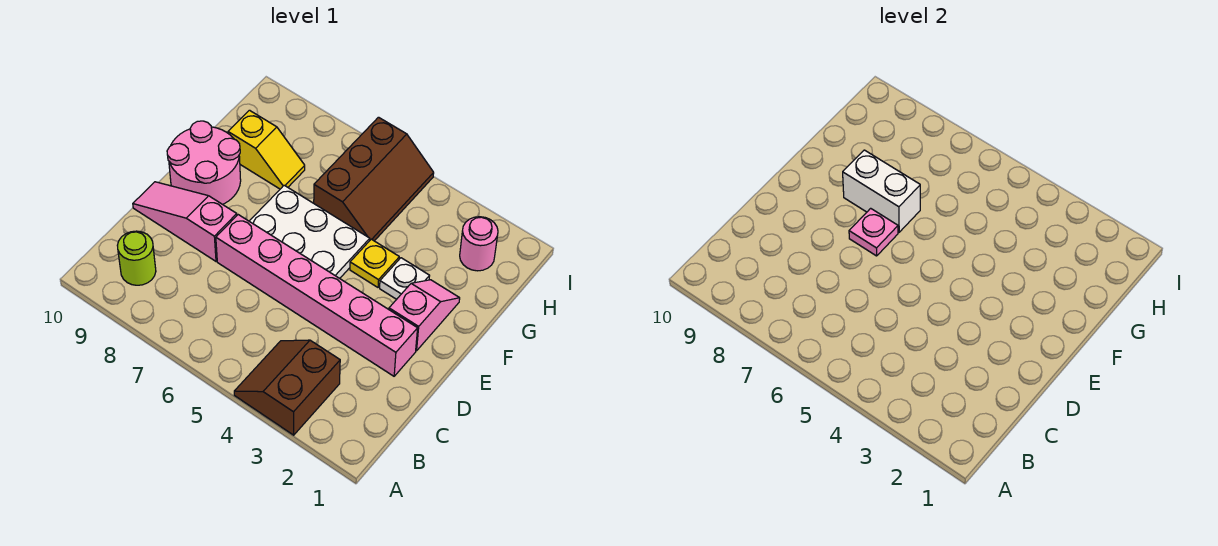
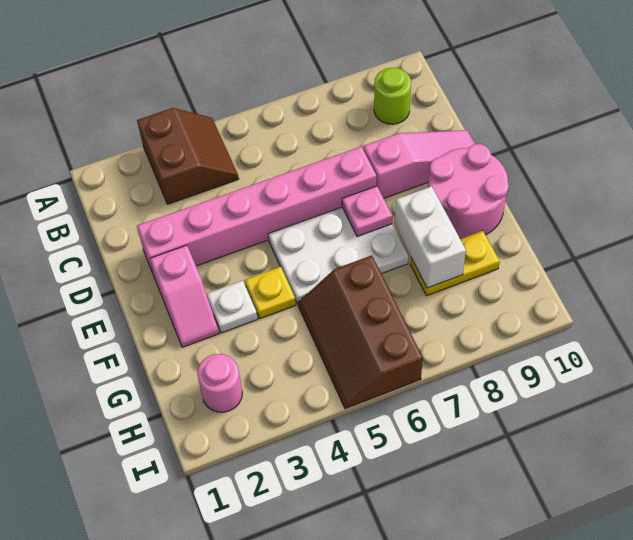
white 1x2 brick [843,150,920,232] -> white 1x2 brick turned to [395,186,466,288]
yellow 1x2 slope [228,110,305,189] -> yellow 1x2 plate [411,231,500,296]

